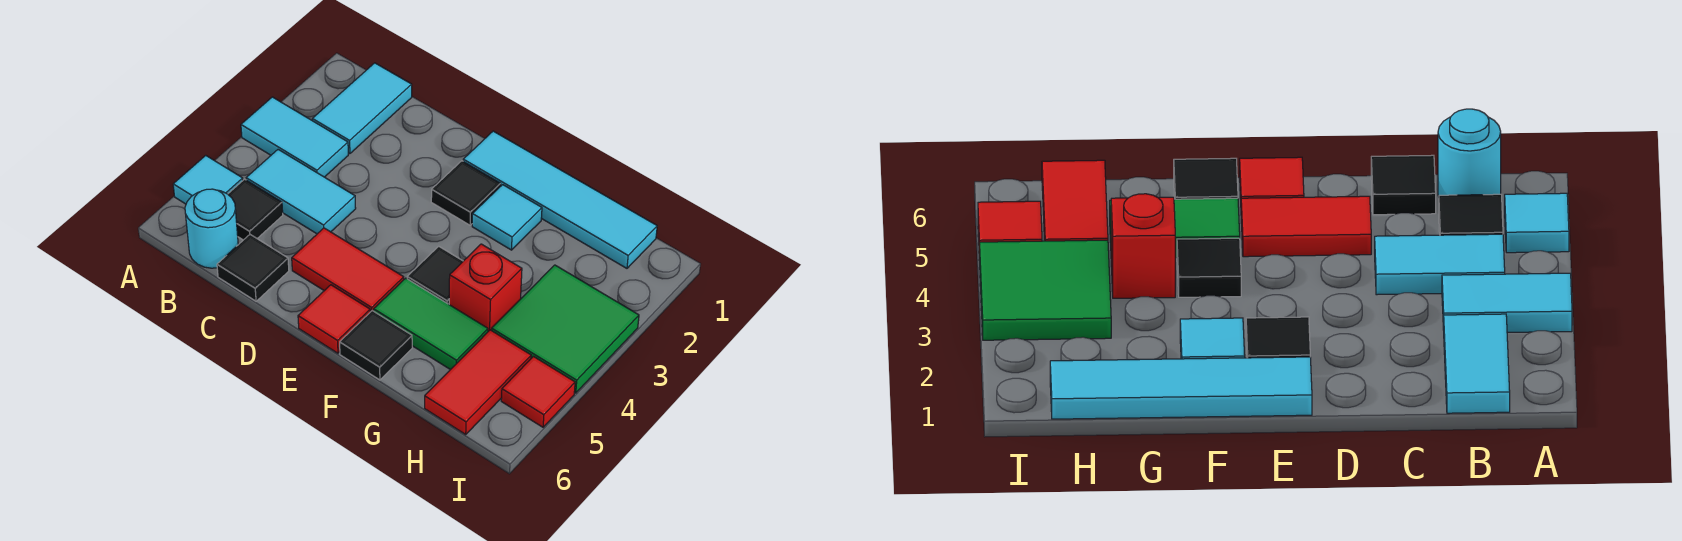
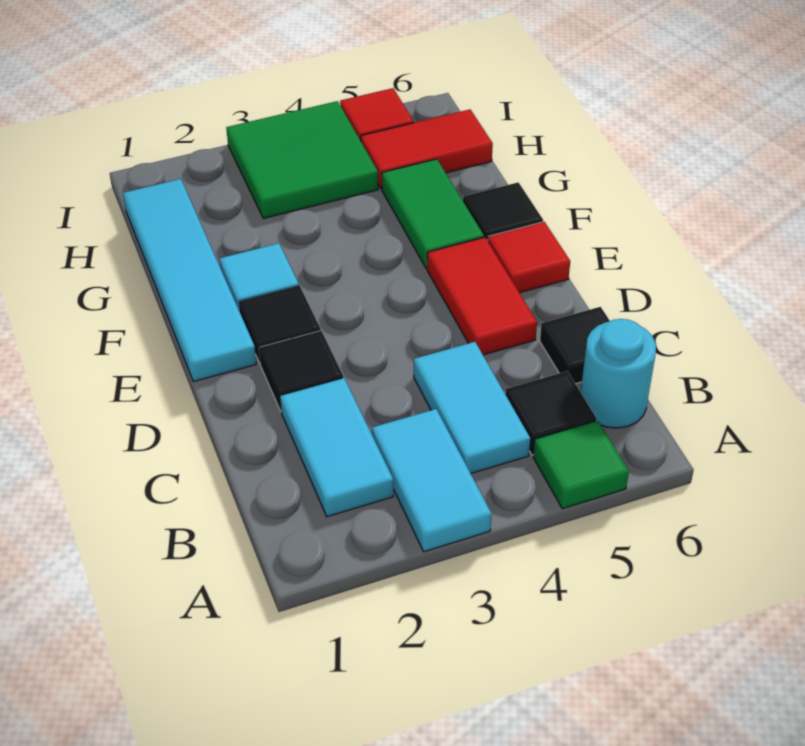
cyan 1x1 tile [173,156,243,204] -> green 1x1 tile [533,421,629,509]
cyan 1x2 tile [312,63,412,154] -> cyan 1x2 tile turned to [280,378,393,517]
black 1x1 tile [407,246,463,304] -> black 1x1 tile moved to [259,331,343,412]
red 1x1 brick [449,244,522,331] -> none

